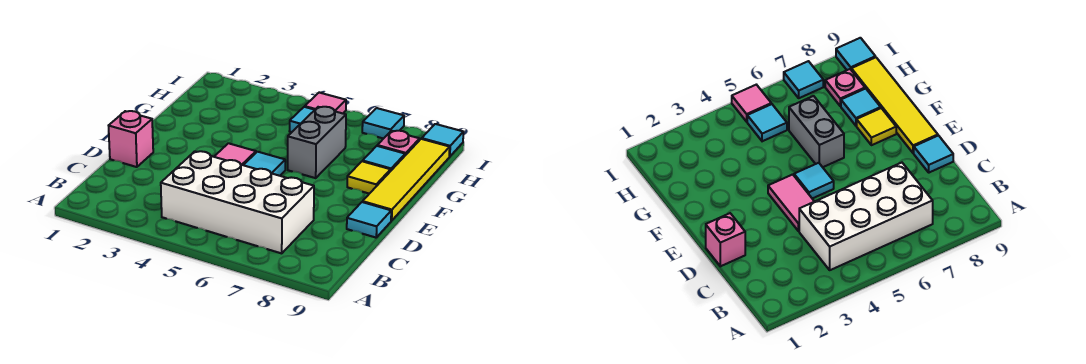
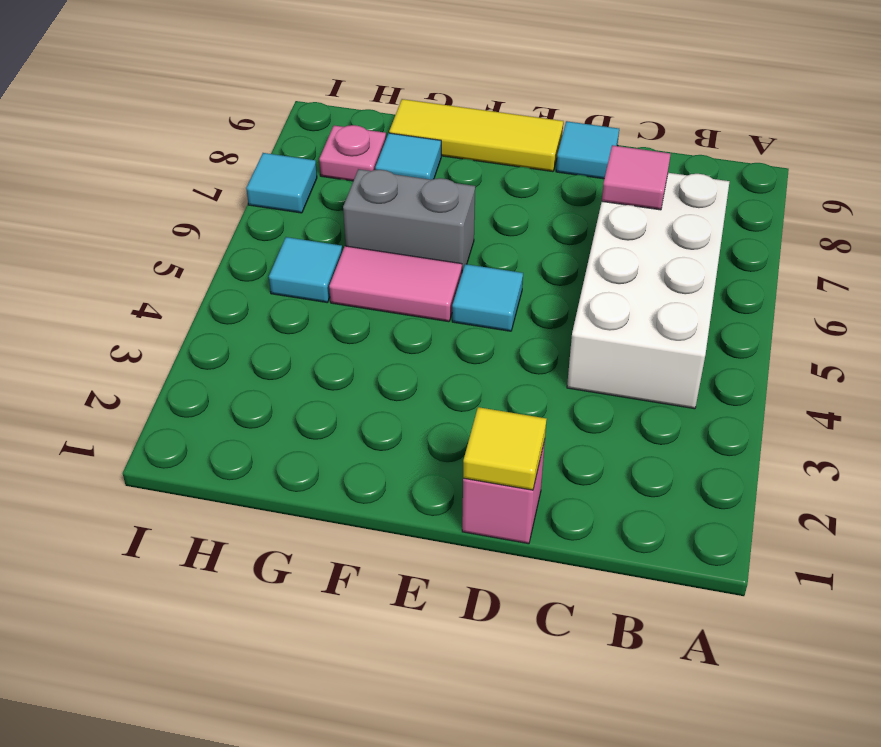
pink 1x2 tile [214,143,256,165] -> pink 1x2 tile moved to [329,246,462,322]
yellow 1x4 tile [363,139,450,221] -> yellow 1x3 tile [389,99,563,172]
yellow 1x1 tile [347,161,391,194] -> yellow 1x1 tile moved to [463,407,547,490]
pink 1x1 tile [305,93,346,113] -> pink 1x1 tile moved to [602,145,671,210]
cyan 1x1 tile [422,124,463,157] -> none

